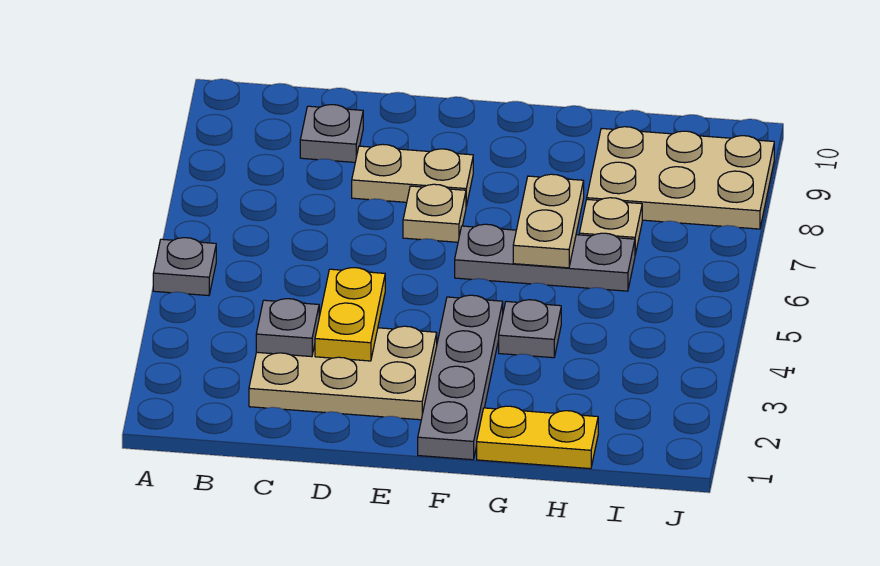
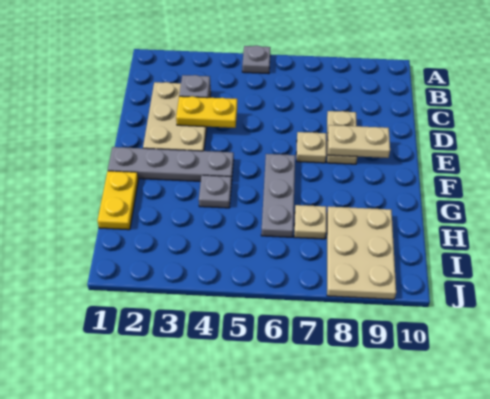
grey 1x1 plate [300,105,363,162] -> none
tan 1x2 plate [513,174,584,268] -> tan 1x2 plate moved to [328,125,390,158]

